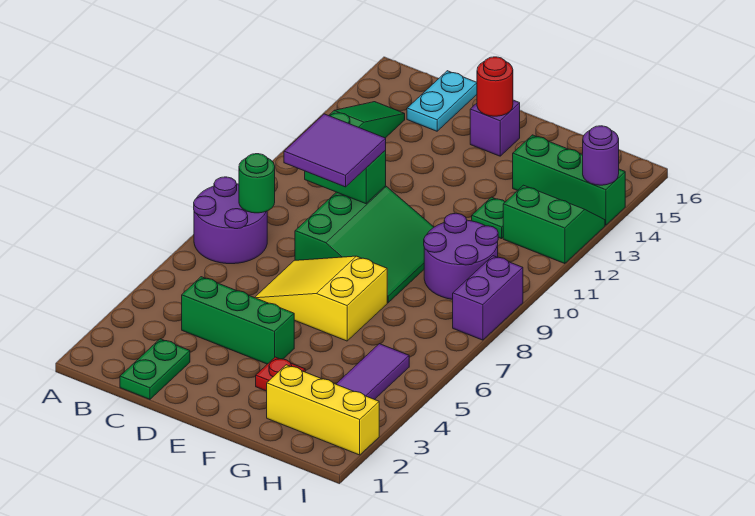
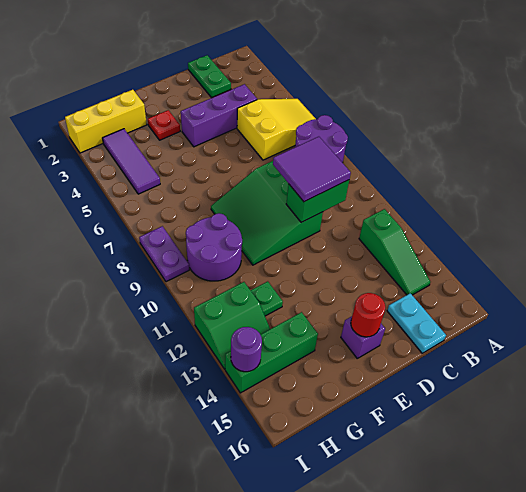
green 1x1 round brick [239,154,275,213] -> none
green 1x3 brick [182,277,294,364] -> purple 1x3 brick [181,84,257,147]
yellow 2x3 slope [255,256,387,341] -> yellow 2x3 slope moved to [237,99,316,160]
purple 1x2 brick [453,256,523,340] -> purple 1x2 plate [139,226,189,282]

